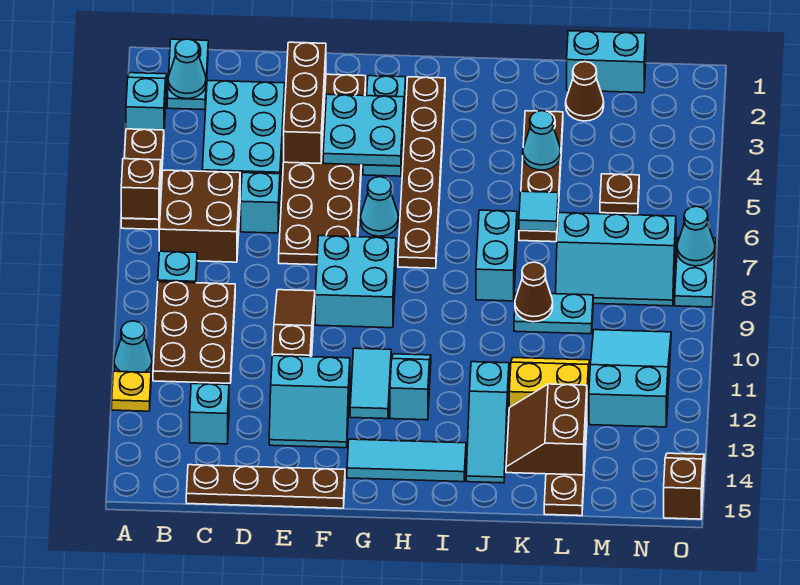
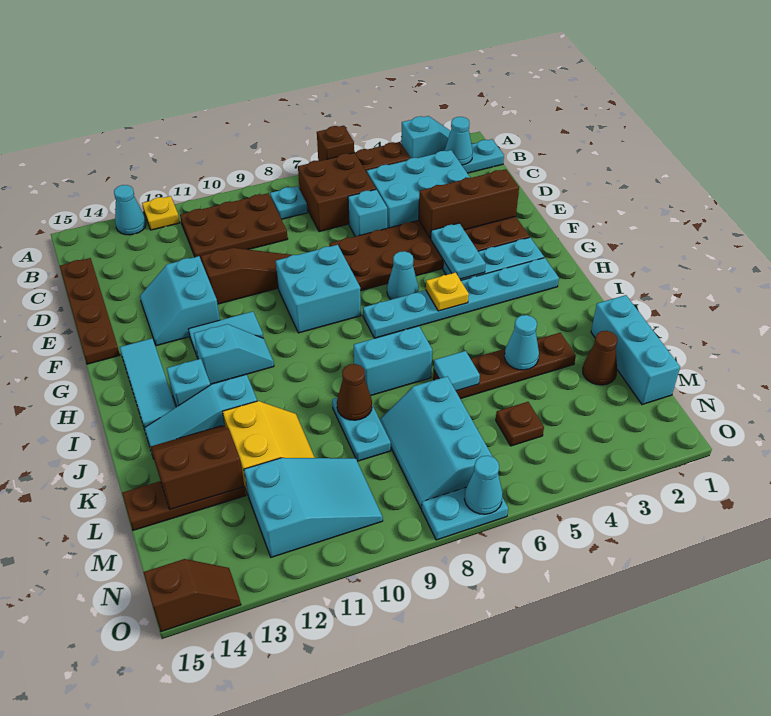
cyan 1x1 cone [114,321,152,372] -> cyan 1x1 cone moved to [114,185,146,235]
cyan 1x1 brick [190,384,229,444] -> cyan 1x1 brick moved to [167,359,210,407]
cyan 2x2 plate [323,94,404,166] -> cyan 1x2 plate [431,223,486,279]
brown 1x6 plate [398,77,445,268] -> cyan 1x6 plate [363,258,559,338]
none -> yellow 1x1 plate [426,273,469,311]
cyan 1x2 brick [567,31,646,93] -> cyan 1x3 brick [591,295,680,405]

